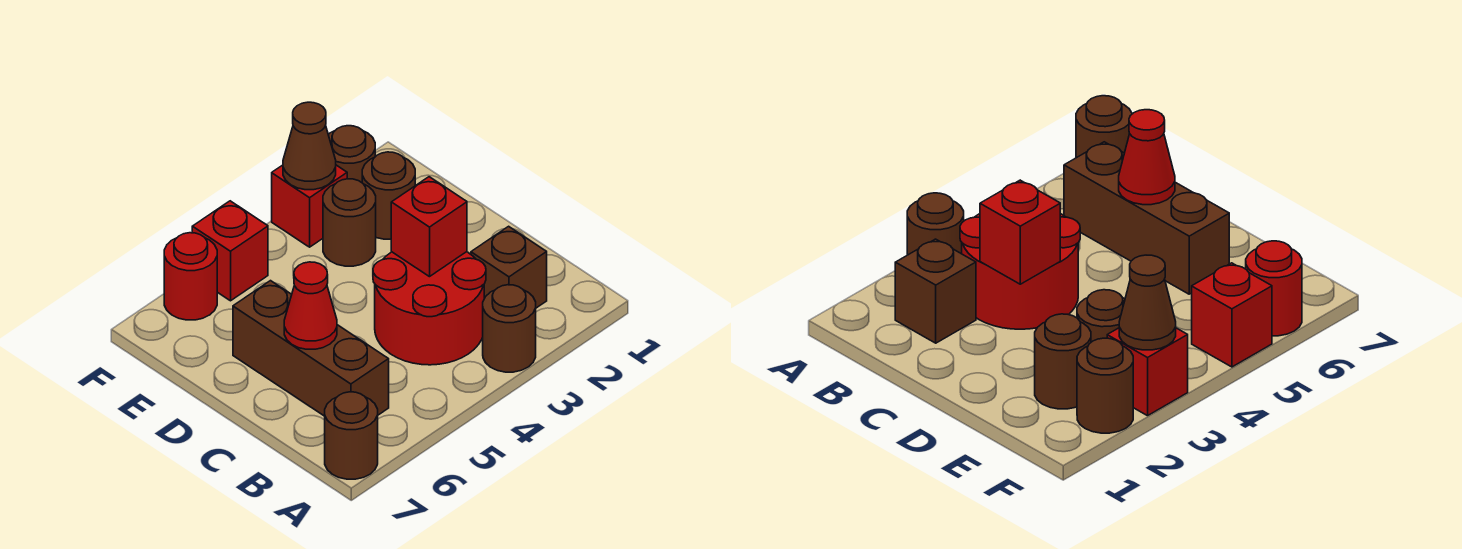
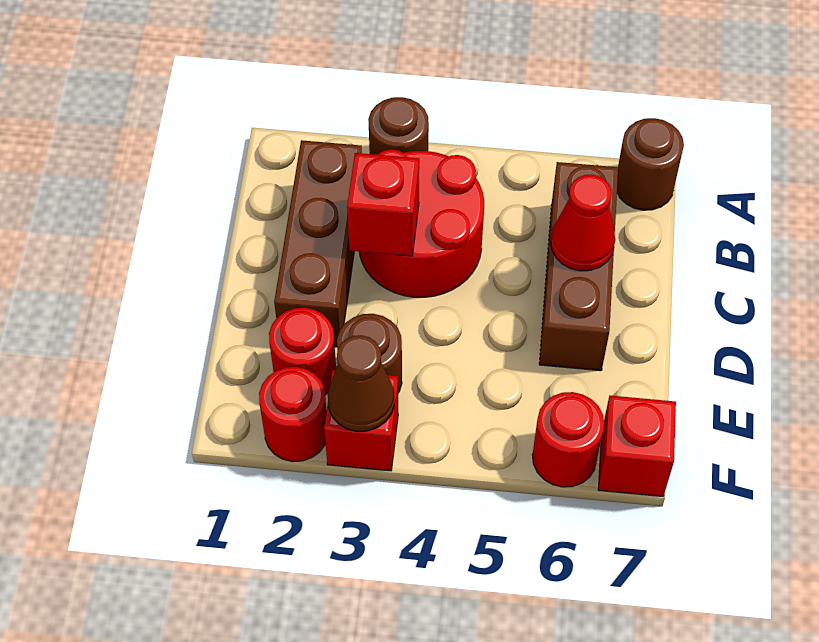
brown 1x1 brick [471,226,547,308] -> brown 1x3 brick [274,140,362,347]
brown 1x1 round brick [362,152,415,239] -> red 1x1 round brick [269,308,336,395]
brown 1x1 round brick [328,126,375,183] -> red 1x1 round brick [259,367,327,462]
red 1x1 brick [192,201,268,301] -> red 1x1 brick moved to [598,396,676,496]

